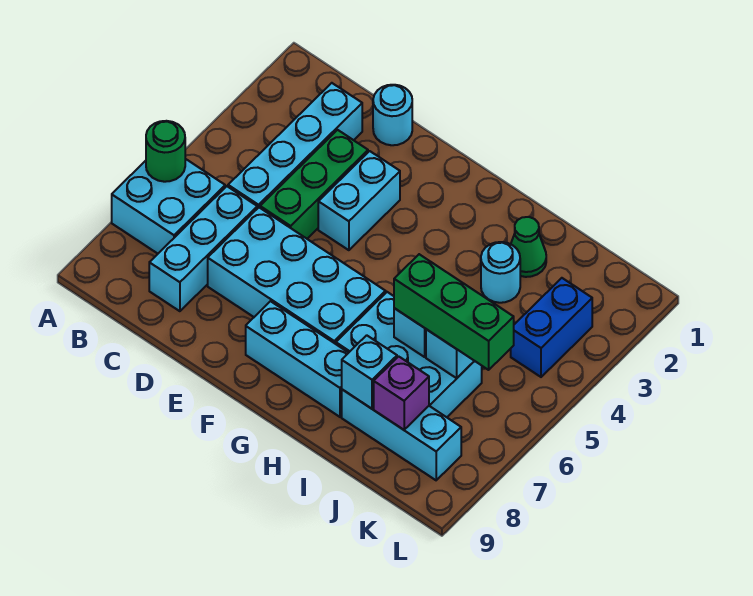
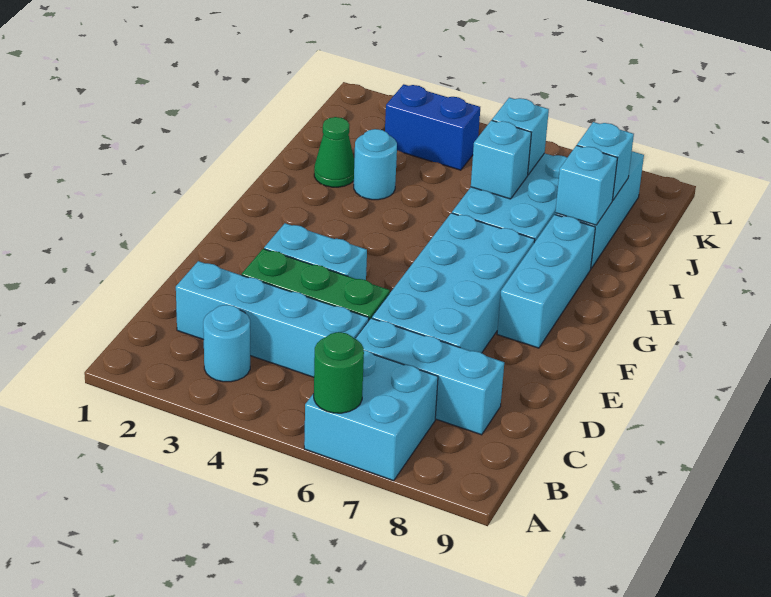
cyan 1x1 round brick [373,85,412,145] -> cyan 1x1 round brick moved to [203,305,250,382]
green 1x3 brick [394,254,514,370] -> none
purple 1x1 brick [374,356,429,430] -> cyan 1x1 brick [577,122,634,200]

